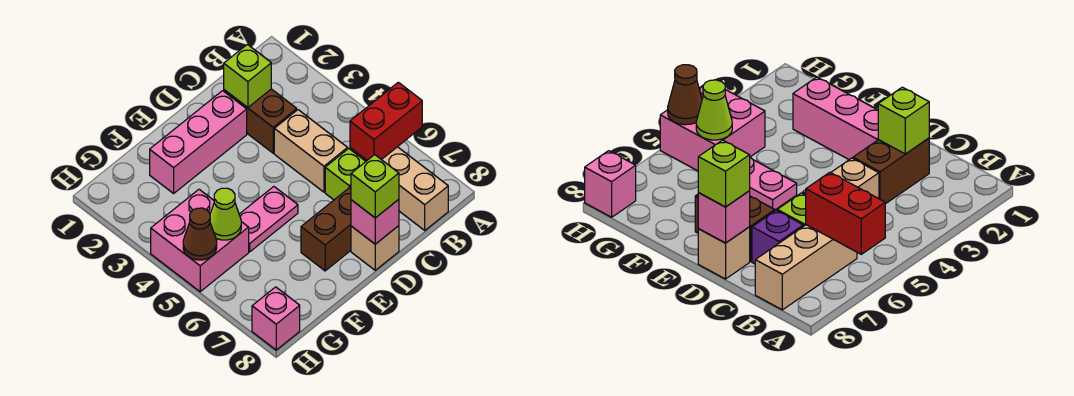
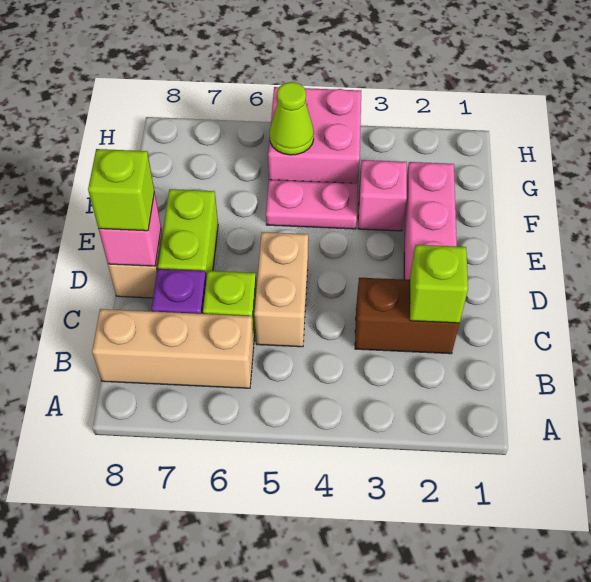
red 1x2 brick [350,82,422,160] -> none
tan 1x2 brick [274,110,348,192] -> tan 1x2 brick turned to [254,232,308,347]
brown 1x2 brick [301,188,351,271] -> lime 1x2 brick [158,189,218,280]
pink 1x2 plate [239,187,298,252] -> pink 1x2 plate turned to [266,180,358,229]
brown 1x1 cone [183,208,217,260] -> none
pink 1x1 brick [252,287,300,350] -> pink 1x1 brick moved to [358,160,407,231]

